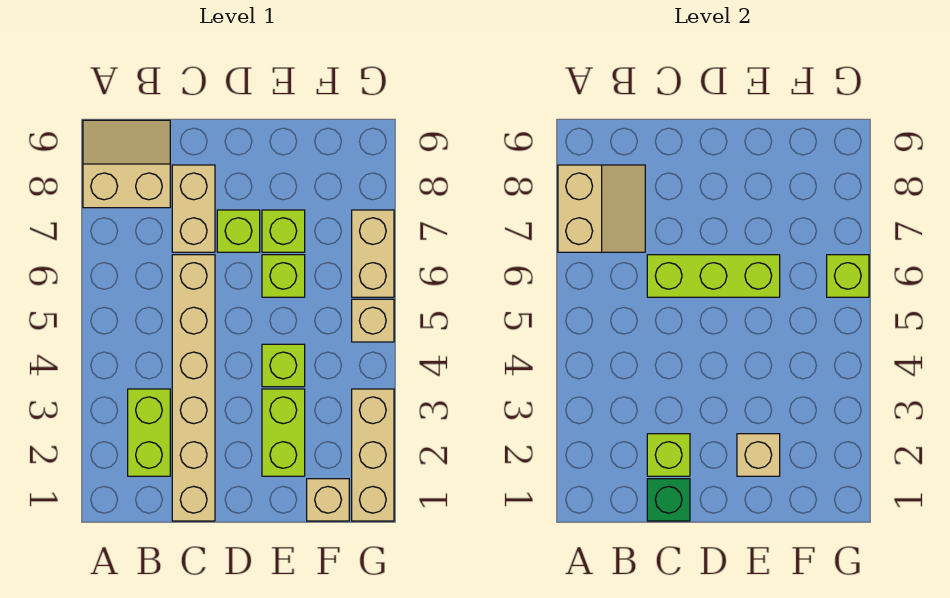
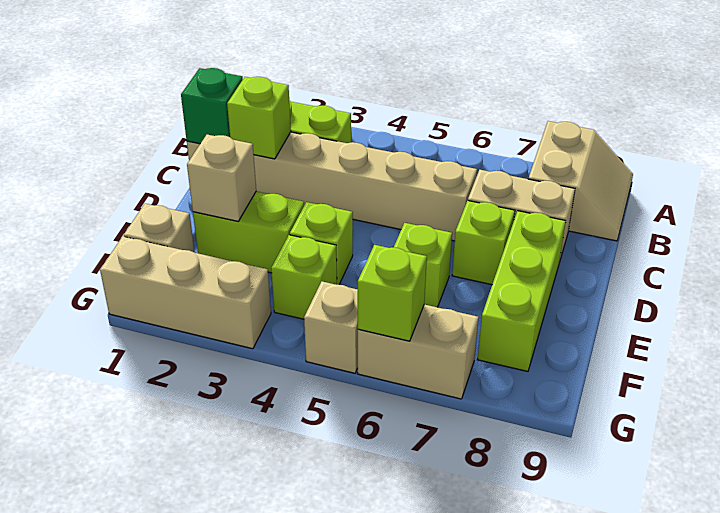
tan 2x2 slope [558,165,645,252] -> none
lime 1x3 brick [647,255,780,297] -> lime 1x3 brick moved to [477,211,566,372]
lime 1x1 brick [262,210,305,252] -> lime 1x1 brick moved to [271,235,337,319]

